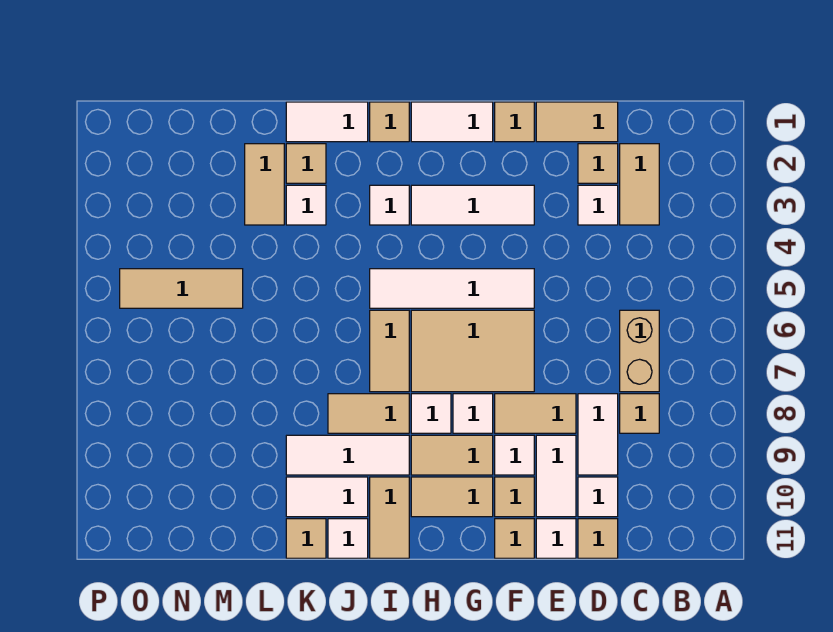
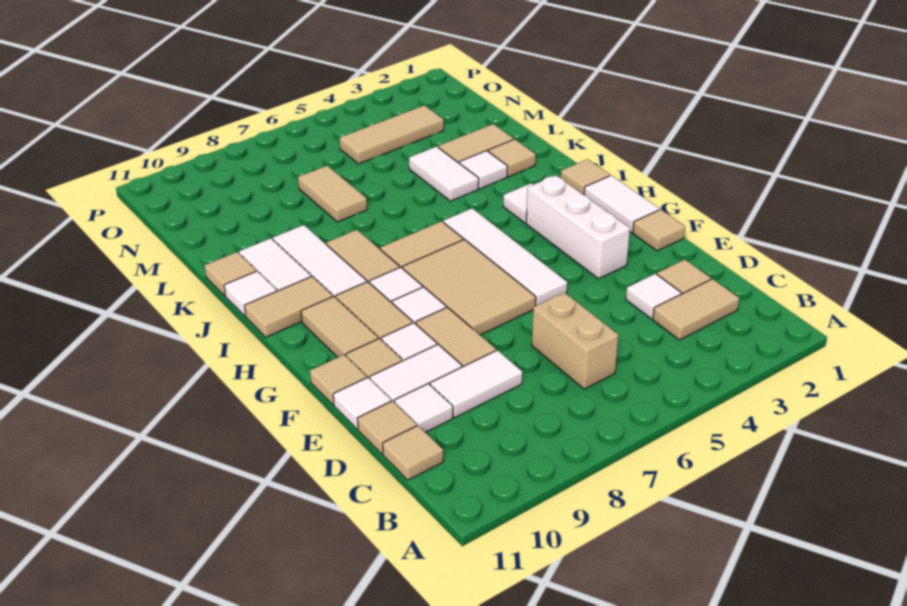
tan 1x2 brick [620,310,659,392] -> tan 1x2 brick turned to [532,293,618,389]
tan 1x1 tile [620,394,659,433] -> tan 1x1 tile moved to [383,426,443,480]
tan 1x2 tile [536,102,618,142] -> tan 1x2 tile moved to [298,166,367,222]
white 1x3 tile [411,185,534,225] -> white 1x3 brick [526,175,630,279]
white 1x2 tile [286,102,368,142] -> white 1x2 tile moved to [409,146,479,201]
tan 1x3 tile [120,269,243,308] -> tan 1x3 tile turned to [340,105,444,164]

